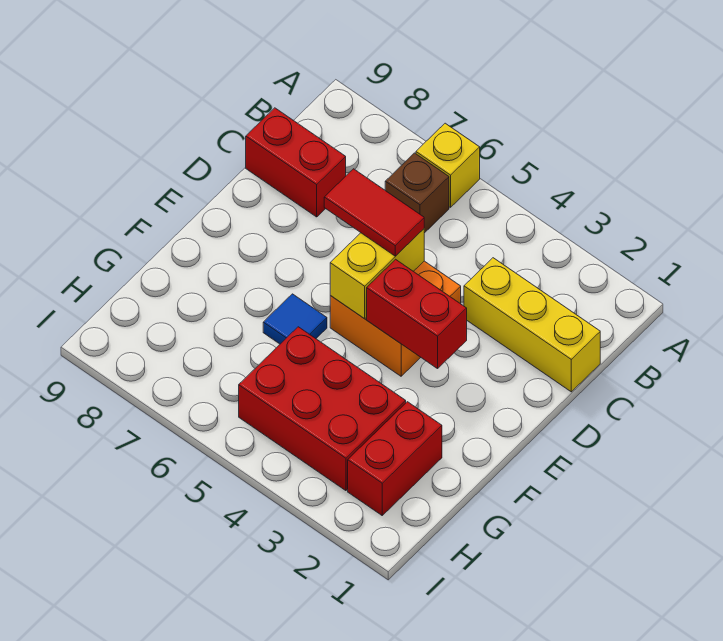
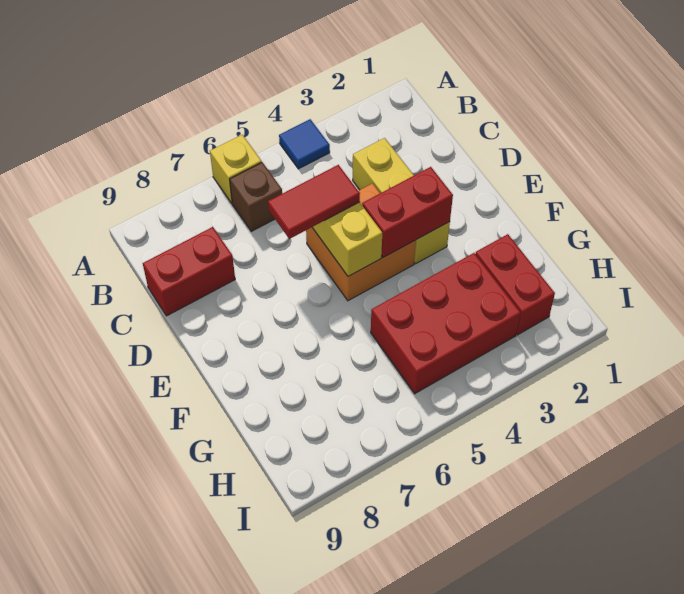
yellow 1x3 brick [464,258,600,392] -> yellow 1x3 brick turned to [353,138,450,264]
blue 1x1 tile [263,294,327,344] -> blue 1x1 tile moved to [279,119,330,169]

